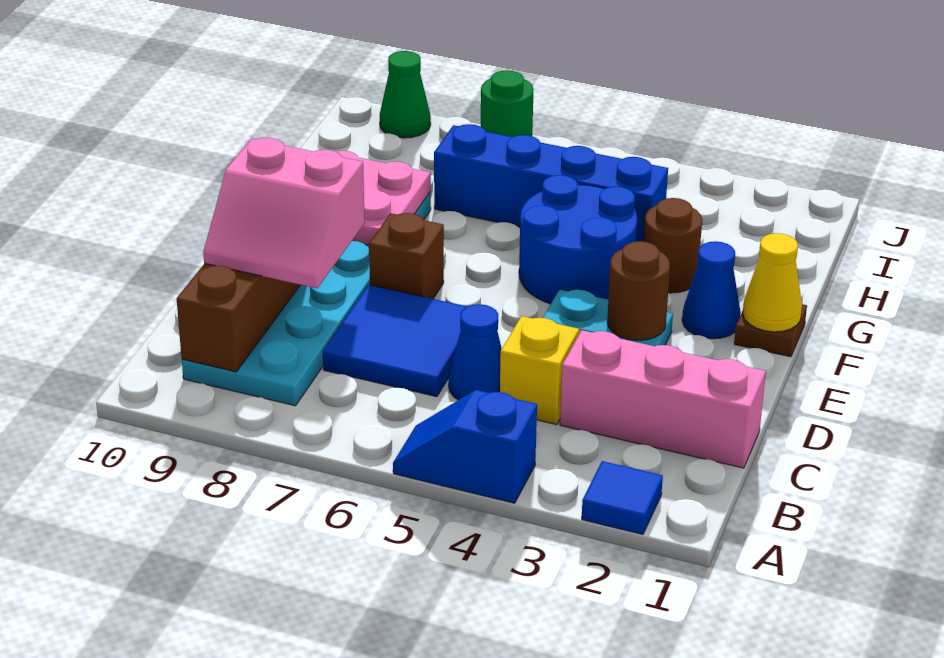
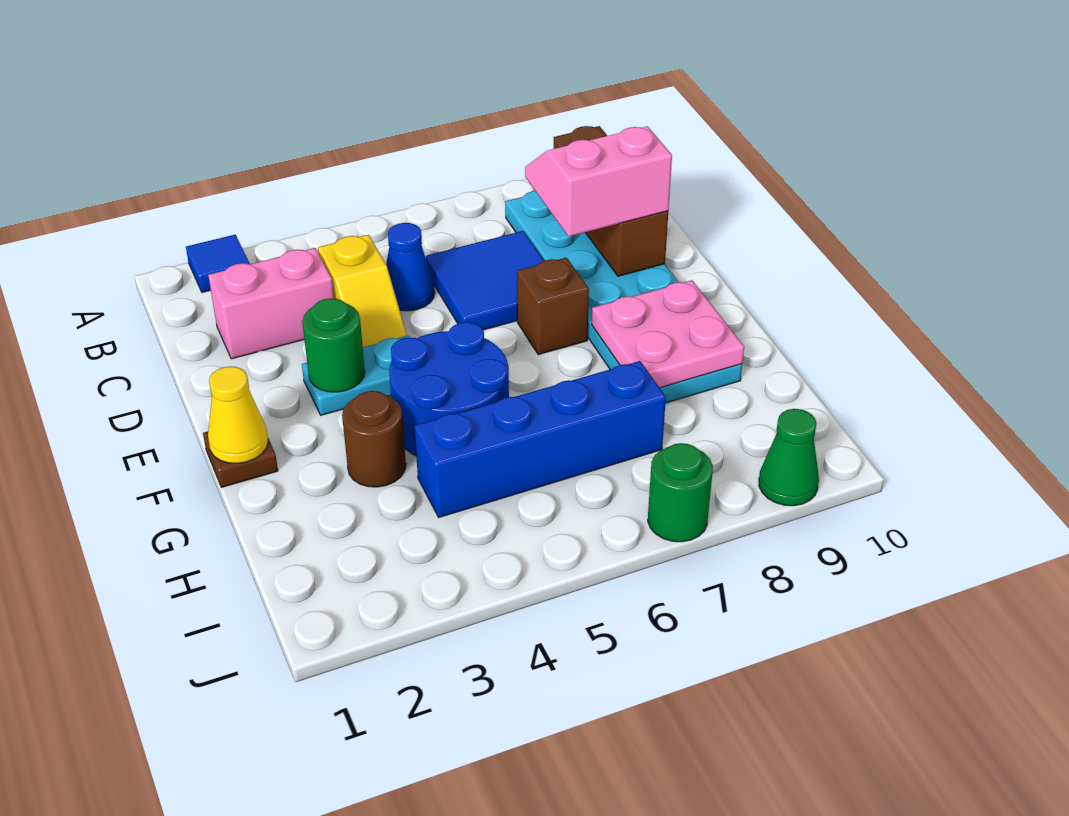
blue 1x2 slope [393,390,537,503] -> none
pink 1x3 brick [560,330,766,468] -> pink 1x2 brick [208,248,334,359]
brown 1x1 round brick [607,241,670,341] -> green 1x1 round brick [302,298,365,392]
blue 1x1 cone [682,241,741,339] -> none

